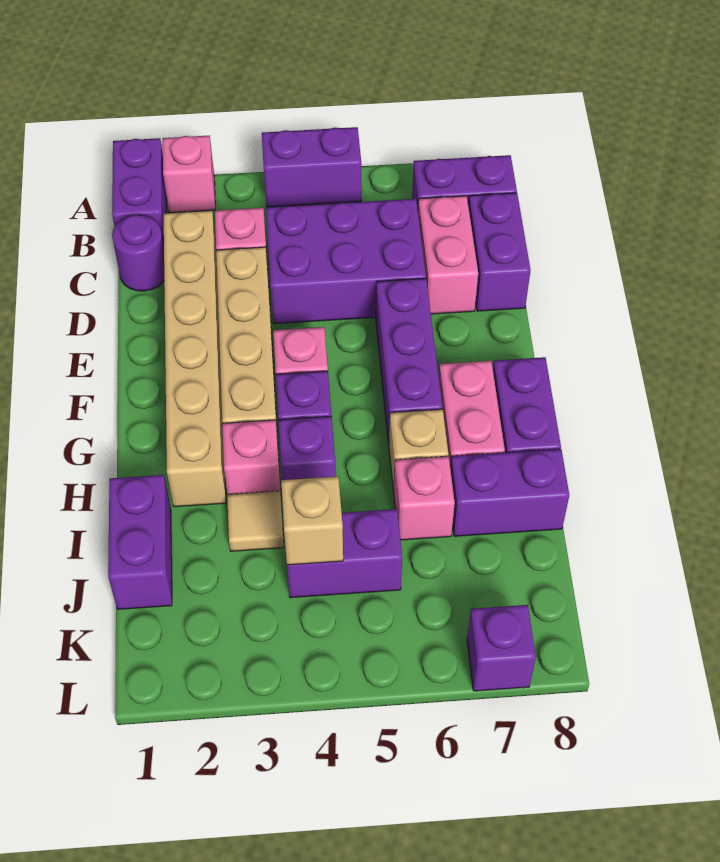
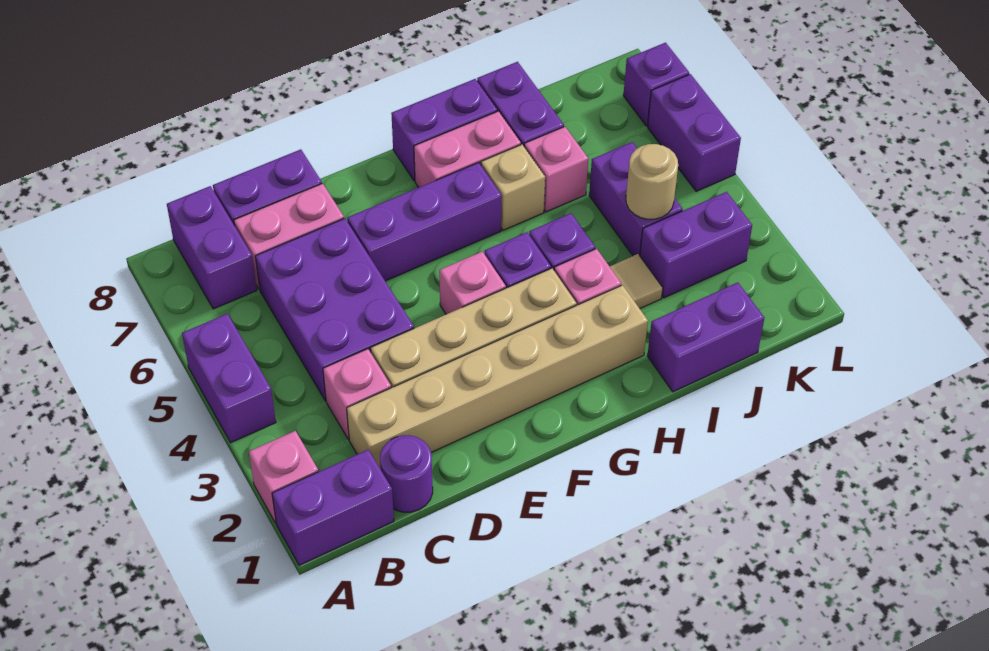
none -> purple 1x2 brick [640,192,752,298]
tan 1x1 brick [281,476,343,565] -> tan 1x1 round brick [626,144,678,219]
none -> purple 1x2 brick [648,74,741,191]

